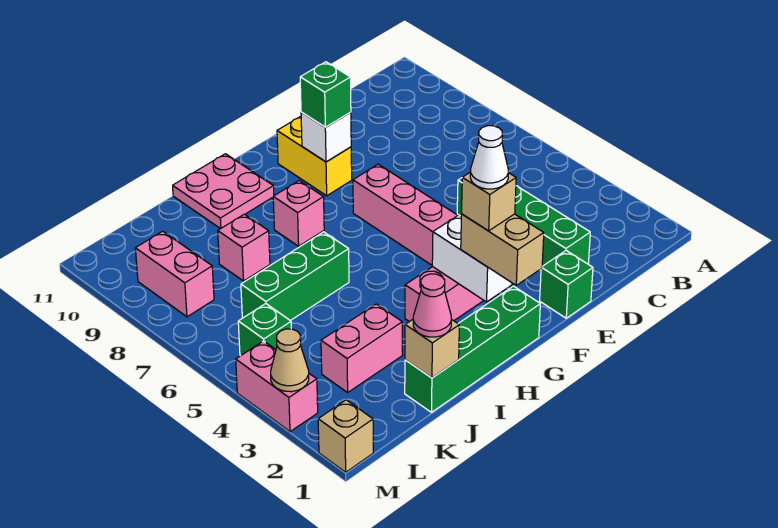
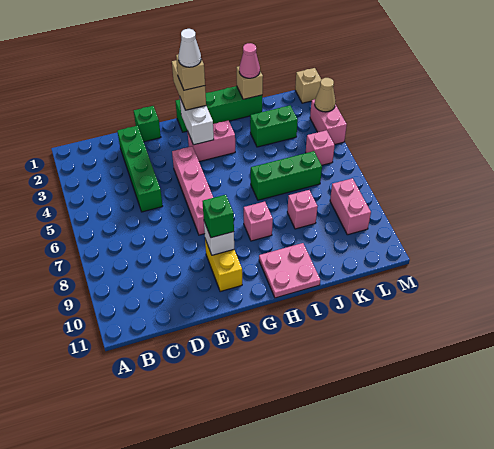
pink 1x2 brick [321,304,402,392] -> green 1x2 brick [250,105,298,147]
green 1x1 brick [238,304,291,356] -> pink 1x1 brick [306,130,335,165]

